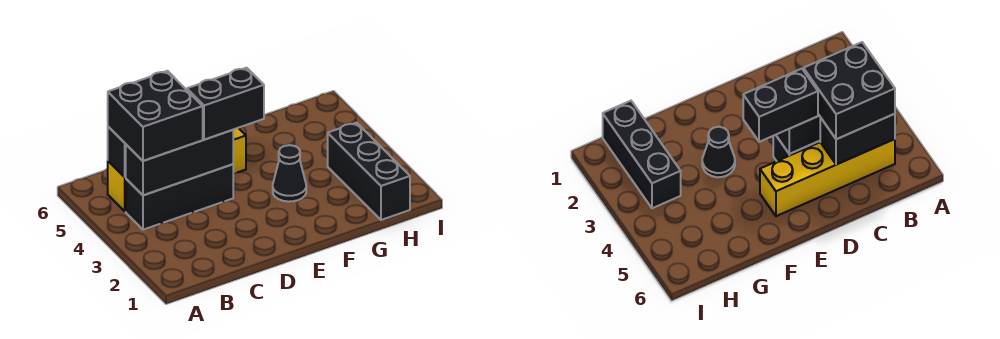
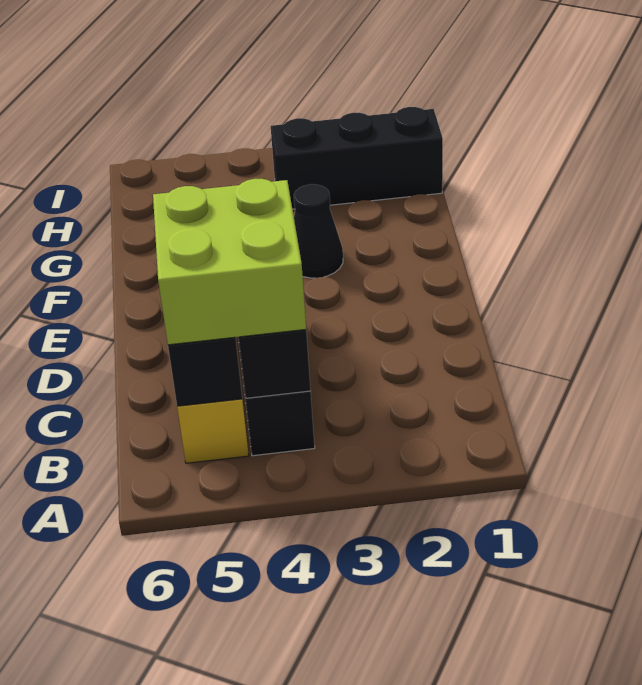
black 2x2 brick [108,71,203,161] -> lime 2x2 brick [153,179,306,345]
black 1x2 brick [187,68,264,140] -> none

